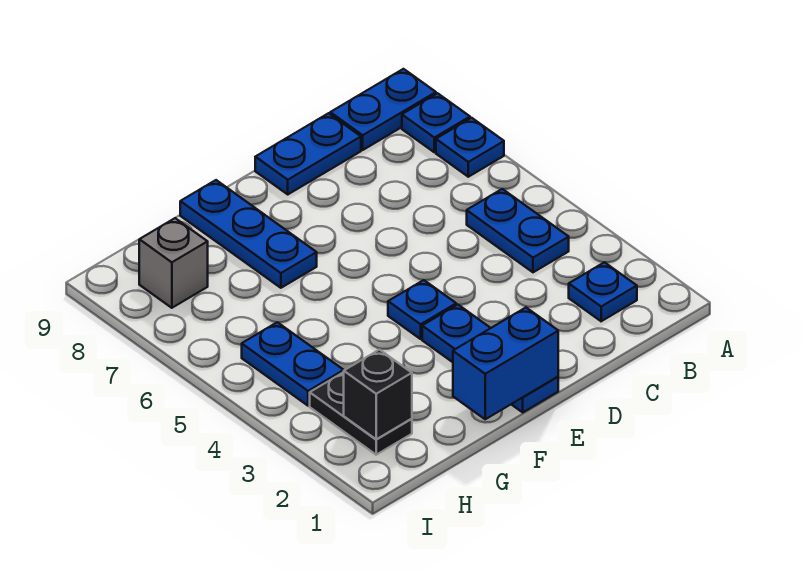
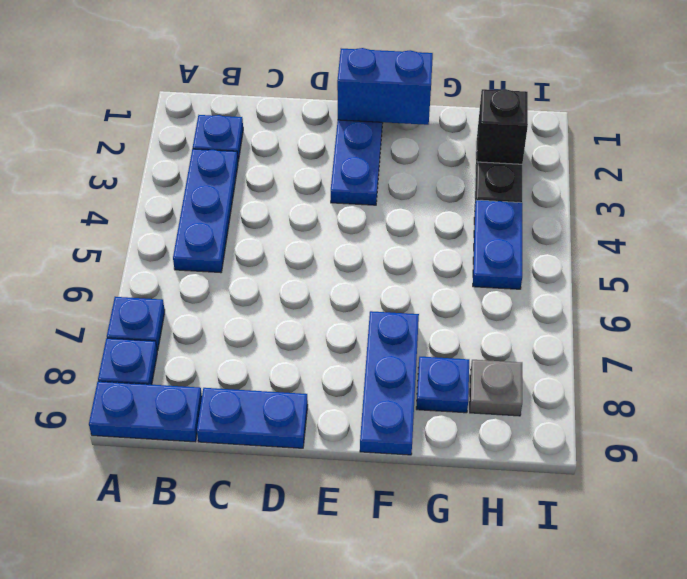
blue 1x2 plate [467,189,569,272] -> blue 1x3 plate [173,149,238,273]
blue 1x1 plate [388,280,456,339] -> blue 1x1 plate moved to [416,357,469,413]
grey 1x1 brick [139,218,208,308] -> grey 1x1 plate [470,360,522,416]

